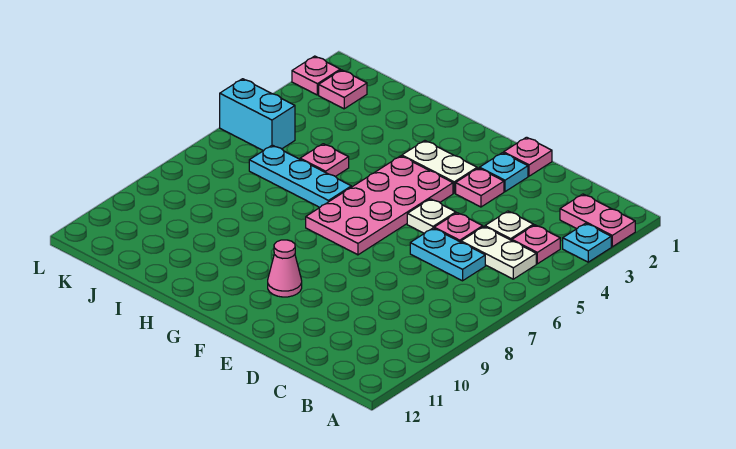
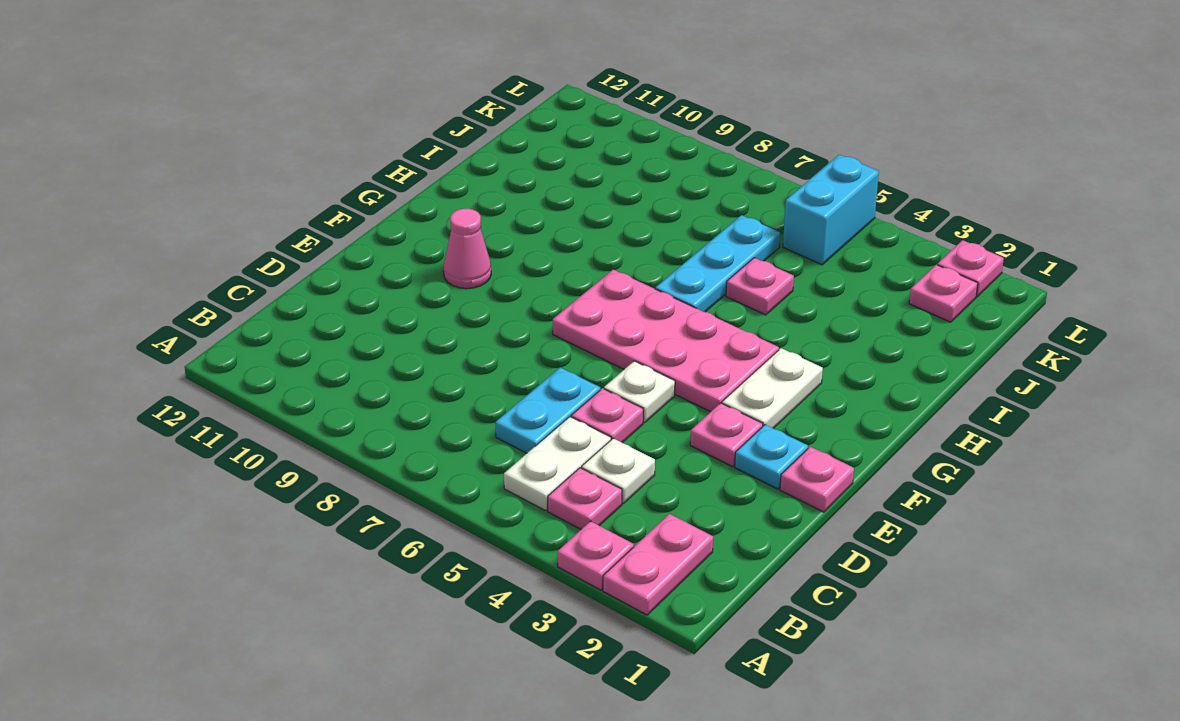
cyan 1x1 plate [563,223,611,262] -> pink 1x1 plate [557,521,634,590]

